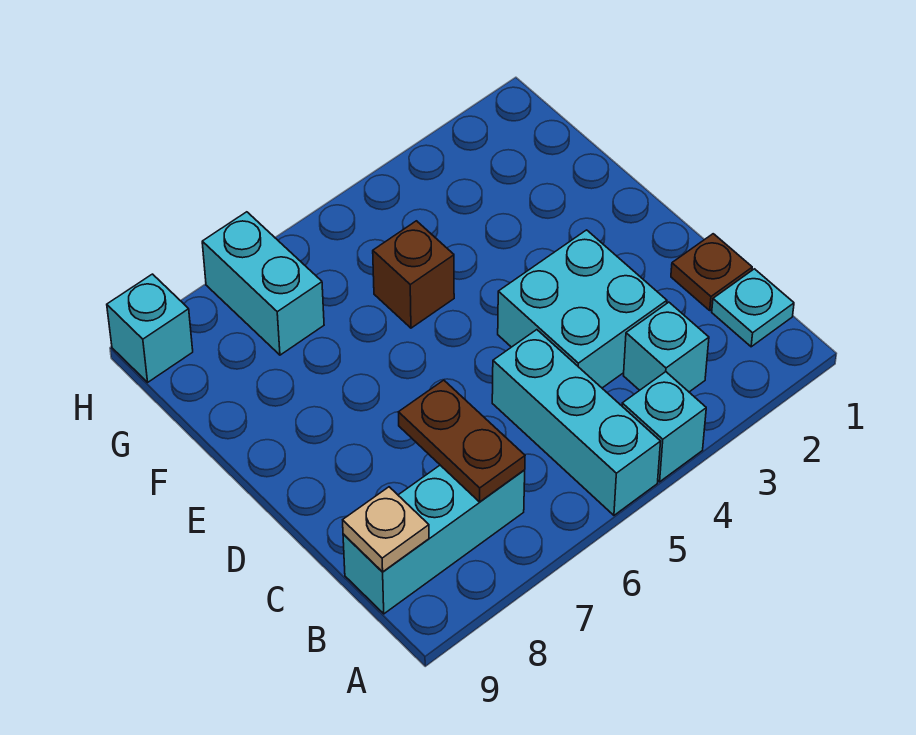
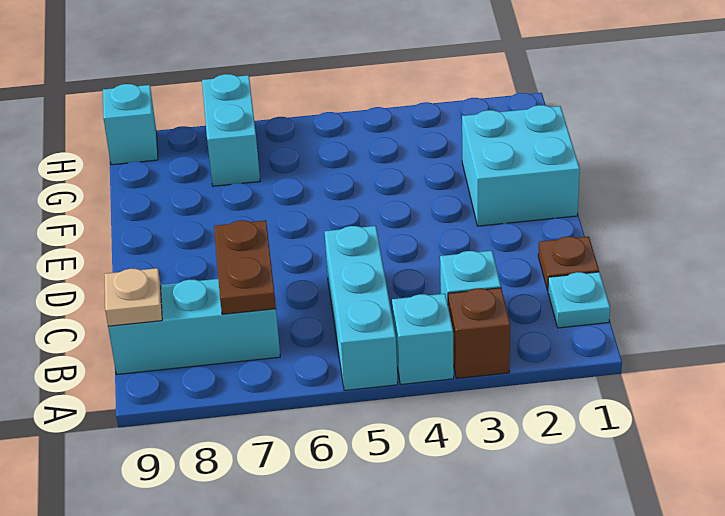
cyan 2x2 brick [498,230,667,388] -> cyan 2x2 brick moved to [462,105,580,226]
brown 1x1 brick [373,221,454,328] -> brown 1x1 brick moved to [448,288,510,379]

